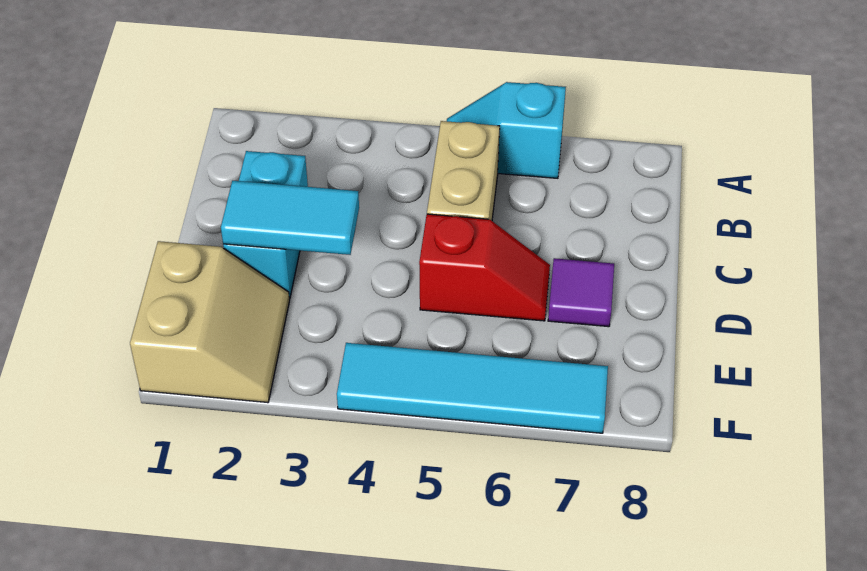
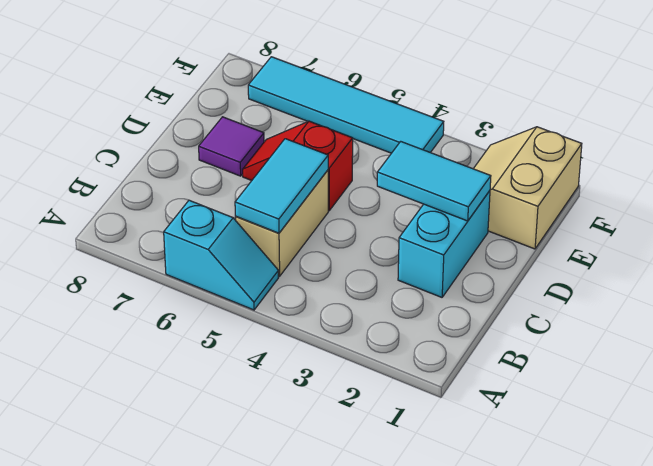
none -> cyan 1x2 tile [235,139,328,233]

